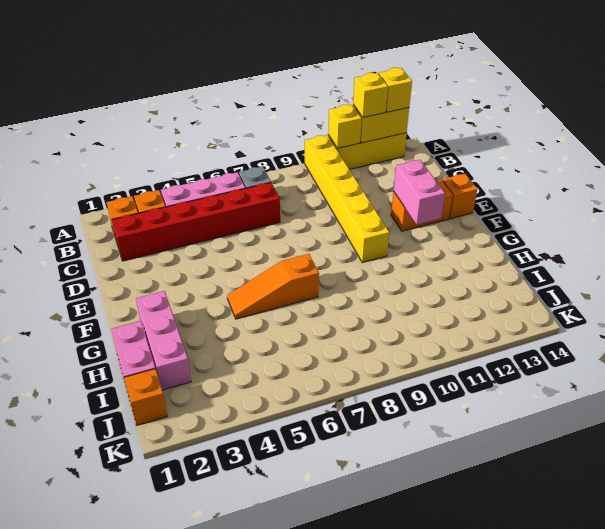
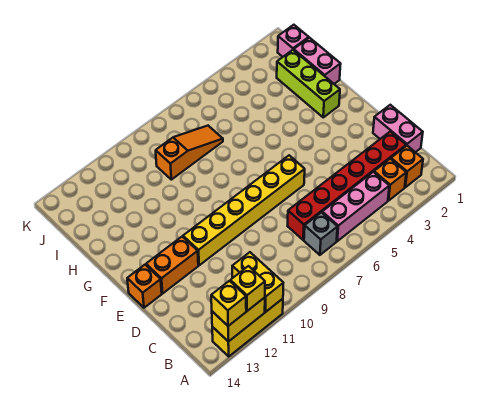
yellow 1x6 brick [305,135,389,263] -> yellow 1x6 brick turned to [183,155,305,265]
yellow 1x1 brick [328,105,362,148] -> yellow 1x2 brick [232,252,283,312]
pink 1x2 brick [394,160,445,225] -> pink 1x2 brick moved to [373,105,423,152]
pink 1x3 brick [136,291,191,390] -> lime 1x3 brick [277,50,340,117]
orange 1x3 slope [227,254,319,319] -> orange 1x3 slope moved to [156,126,223,180]
orange 1x1 brick [124,369,168,425] -> pink 1x1 brick [278,25,309,57]

